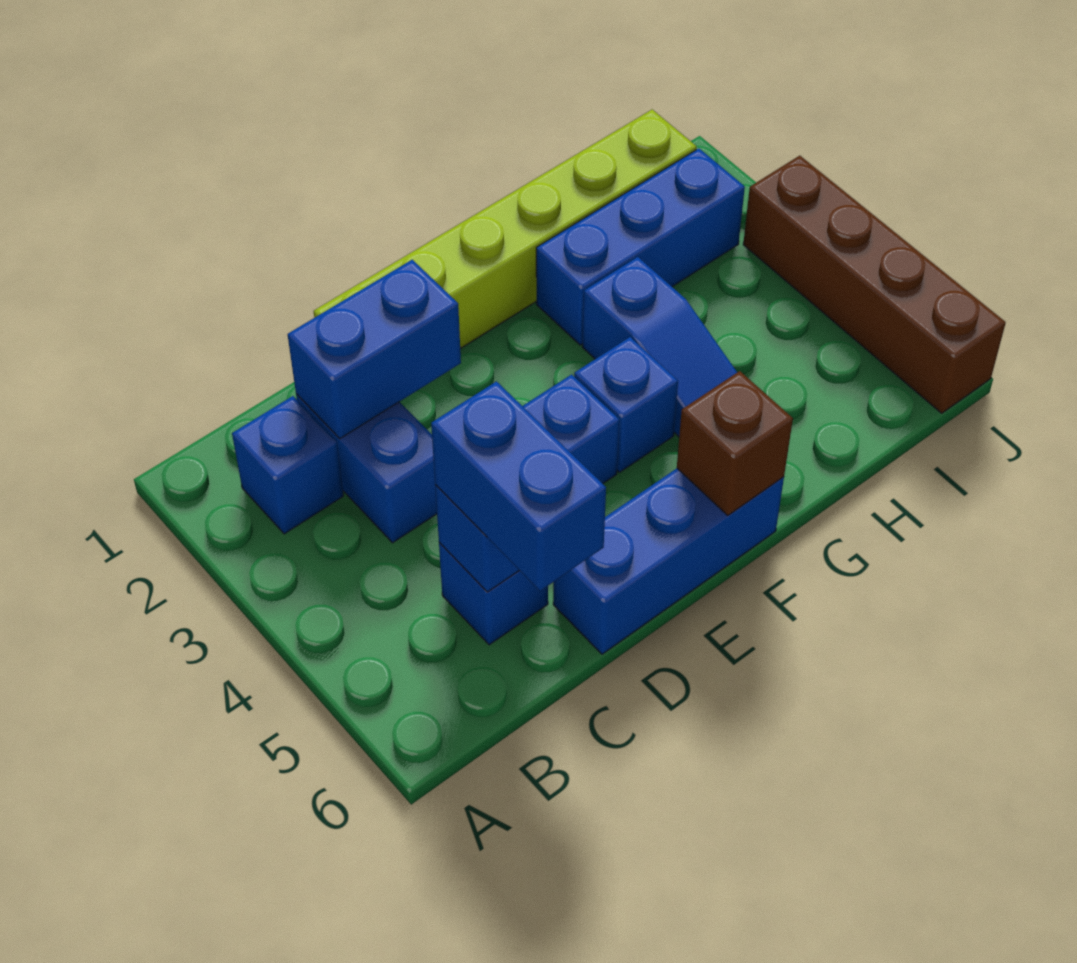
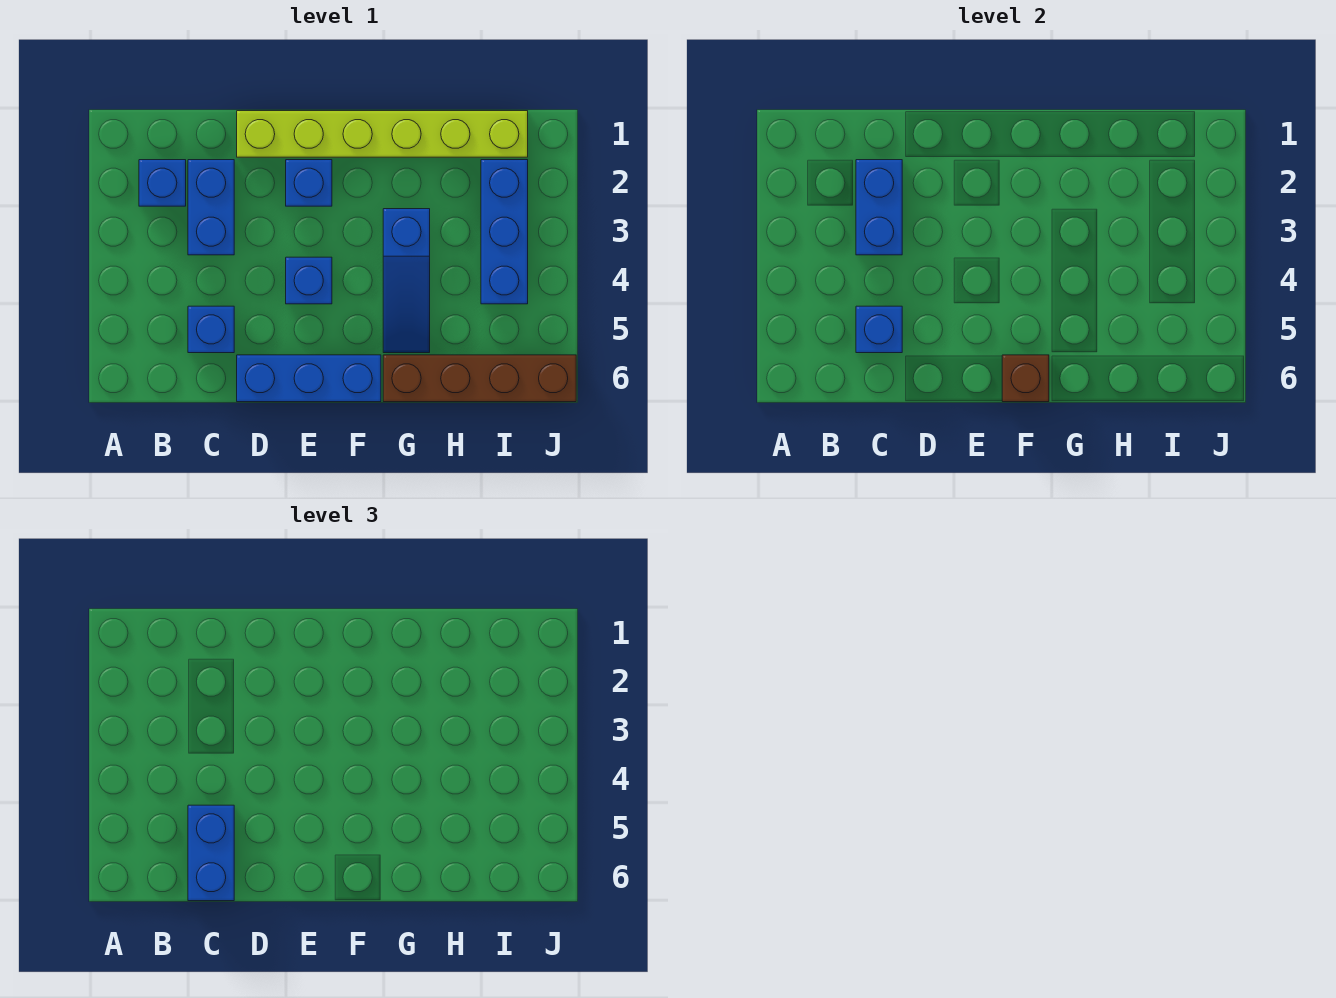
blue 1x2 brick [288,260,461,439] -> blue 1x2 brick turned to [856,160,902,255]
blue 1x1 brick [574,337,678,472] -> blue 1x1 brick moved to [286,160,332,206]
blue 1x3 brick [536,149,745,345] -> blue 1x3 brick turned to [481,160,528,304]
brown 1x4 brick [743,156,1006,413] -> brown 1x4 brick turned to [383,355,576,402]

